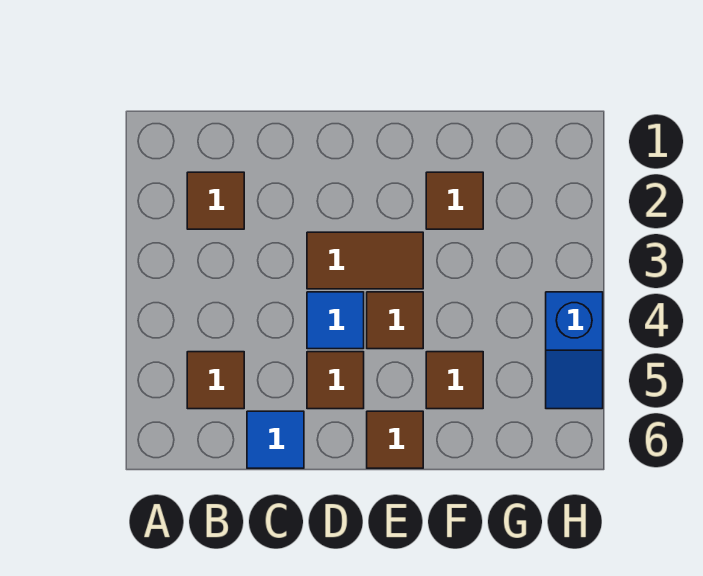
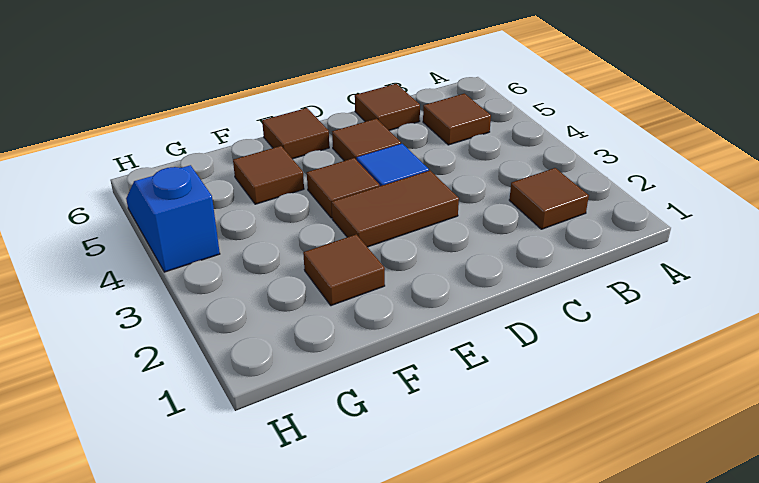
blue 1x1 tile [247,411,304,468] -> brown 1x1 tile [355,84,420,130]

